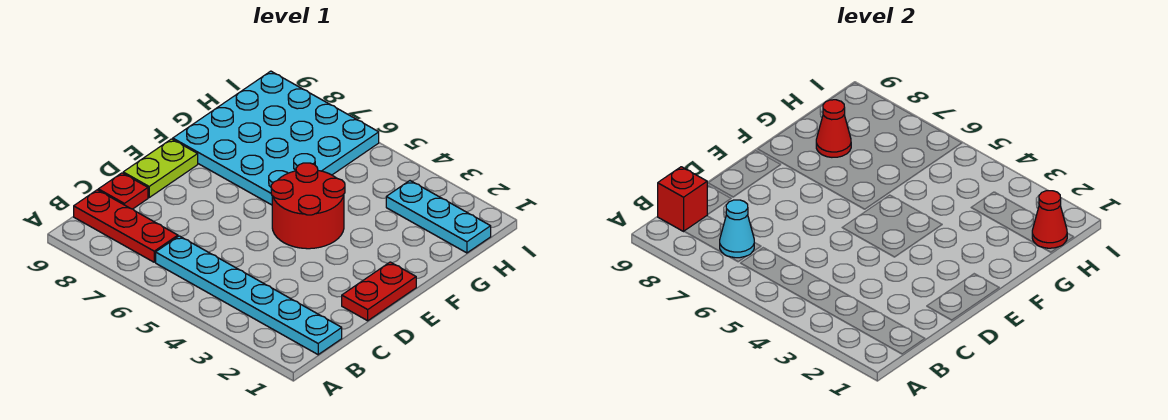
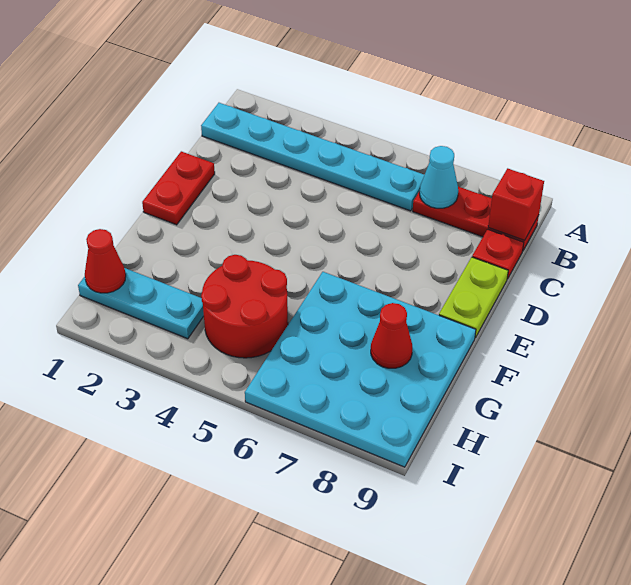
red 2x2 round brick [271,163,345,249] -> red 2x2 round brick moved to [201,255,288,358]

